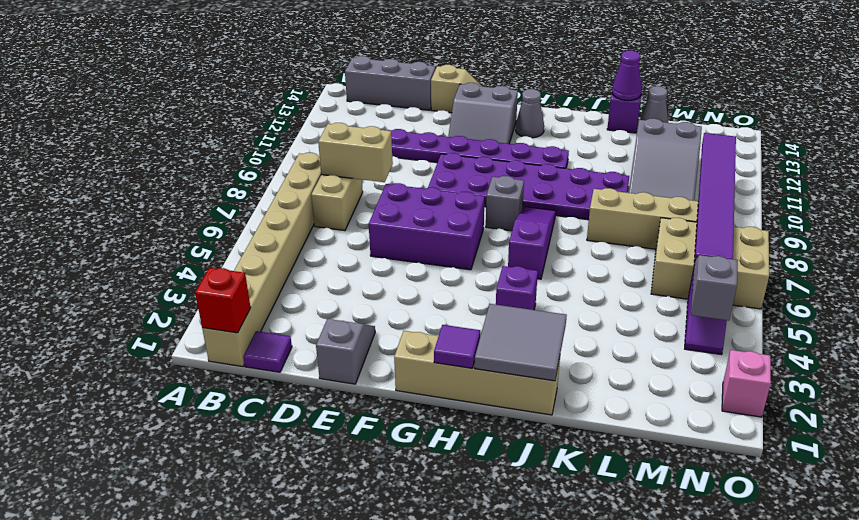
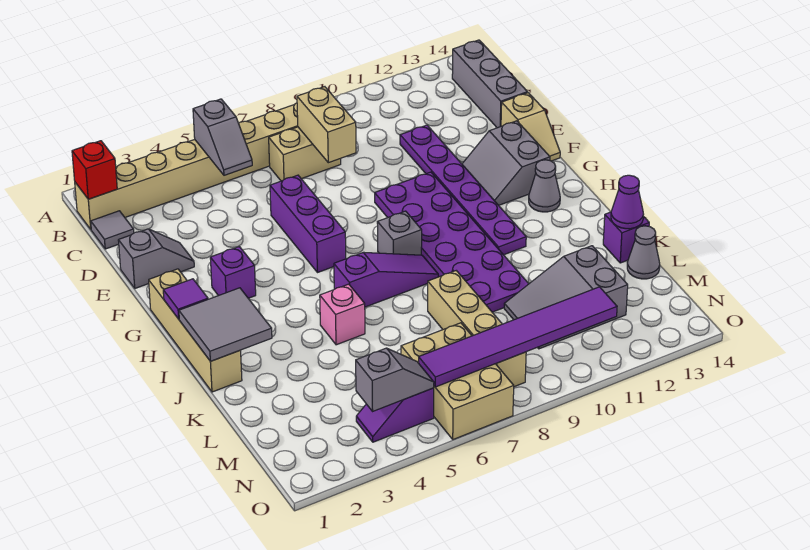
none -> grey 1x2 slope [193,99,252,175]
purple 1x1 tile [243,331,292,372] -> grey 1x1 tile [91,211,134,249]
purple 2x3 brick [369,183,485,270] -> purple 1x3 brick [270,175,346,273]
purple 1x1 brick [496,266,538,310] -> purple 1x1 brick moved to [210,247,256,298]
pink 1x1 brick [722,350,771,417] -> pink 1x1 brick moved to [320,284,365,345]

